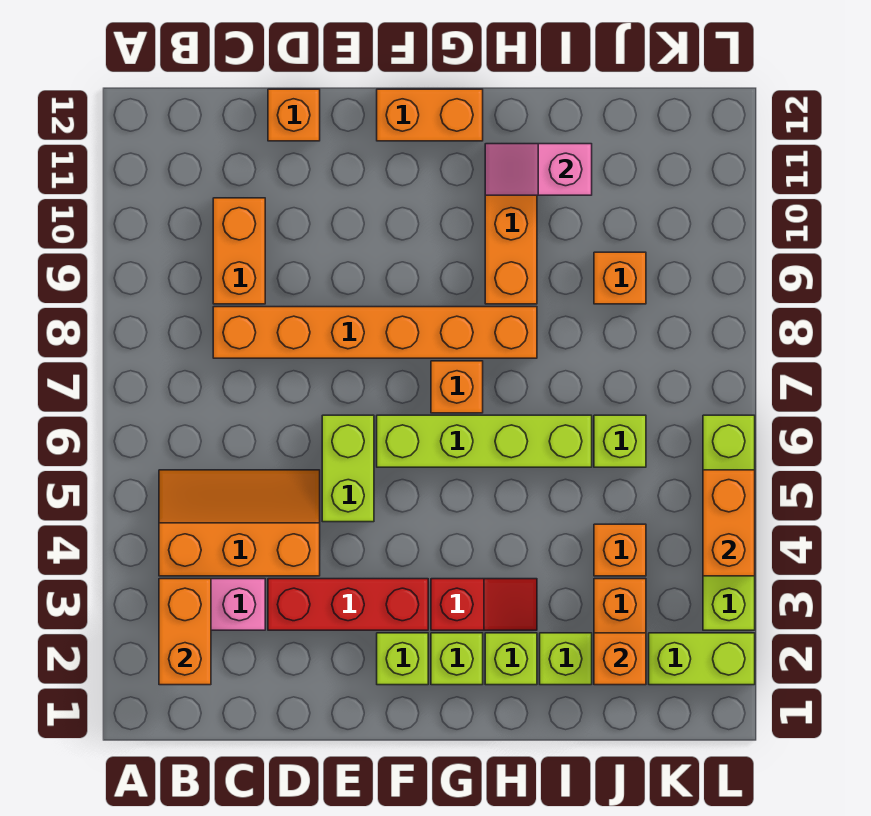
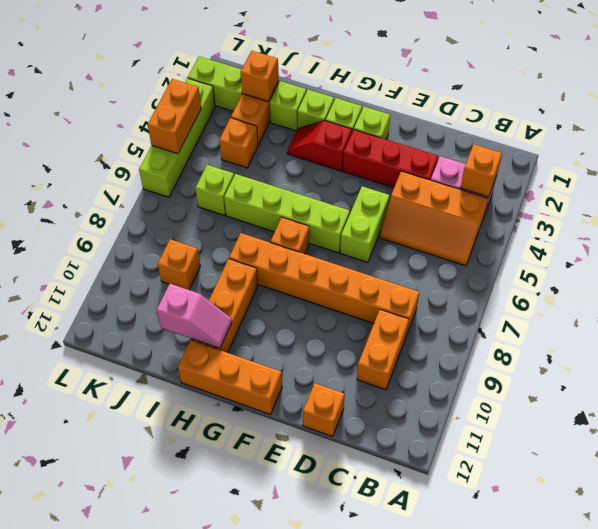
orange 1x2 brick [159,579,211,685] -> orange 1x1 brick [461,144,502,197]
orange 1x2 brick [377,89,483,141] -> orange 1x3 brick [178,340,282,414]

